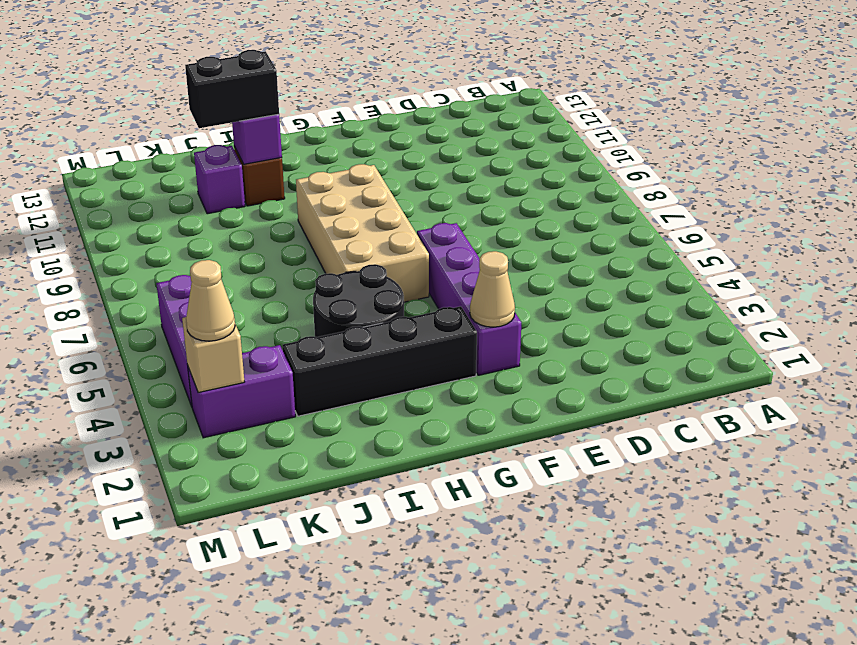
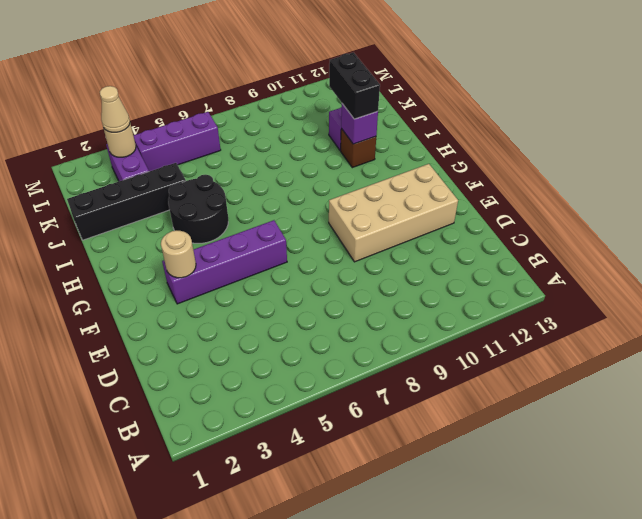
tan 1x1 cone [470,251,515,327] -> tan 1x1 round brick [161,231,196,278]
black 1x4 brick [282,306,477,416] -> black 1x4 brick turned to [67,163,186,240]
tan 2x4 brick [296,164,429,302] -> tan 2x4 brick moved to [329,164,458,262]
tan 1x1 brick [182,317,244,393] -> tan 1x1 round brick [104,123,136,157]

